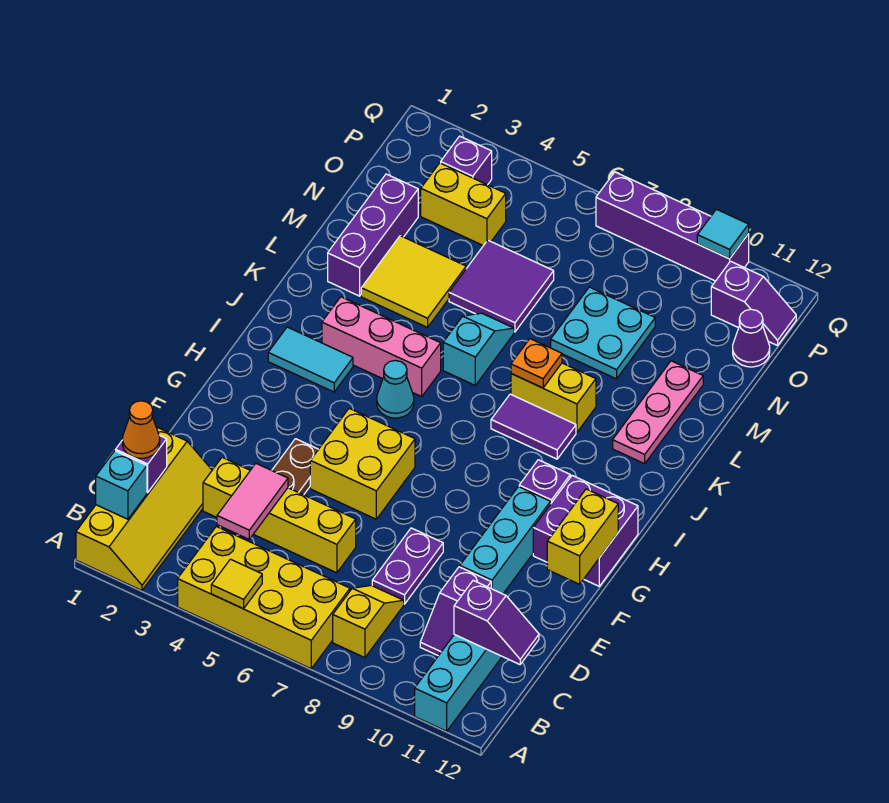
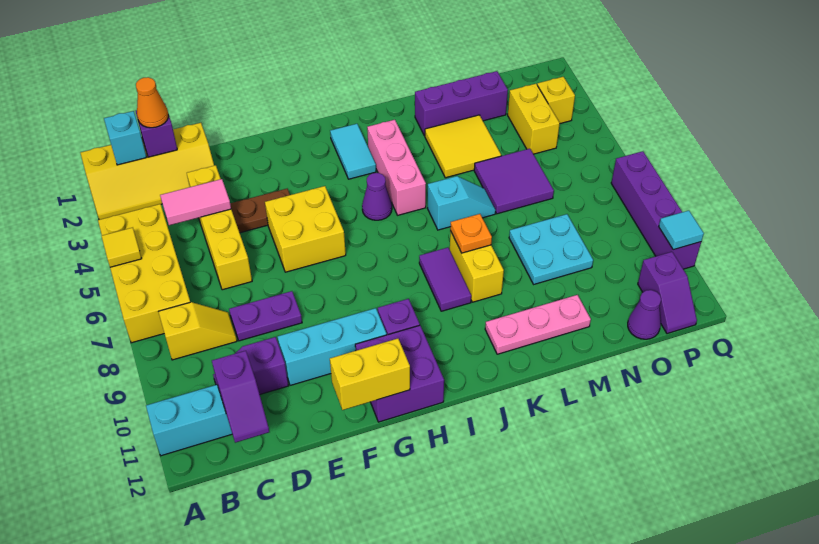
cyan 1x1 cone [377,360,414,418] -> purple 1x1 cone [362,173,392,220]
purple 1x1 brick [441,136,492,185] -> yellow 1x1 brick [537,77,575,124]

